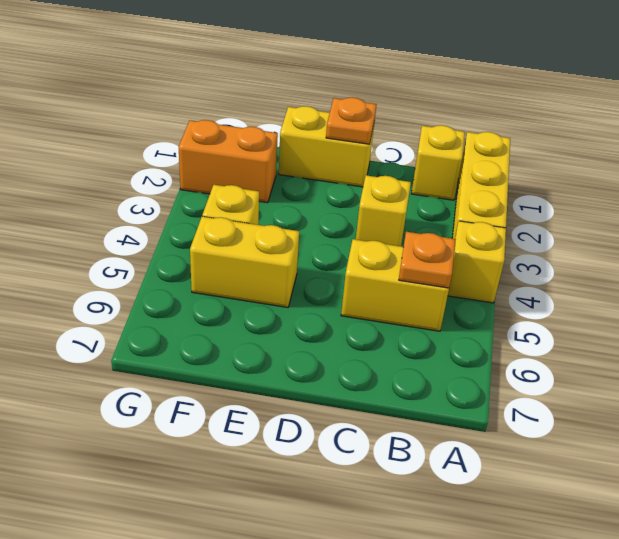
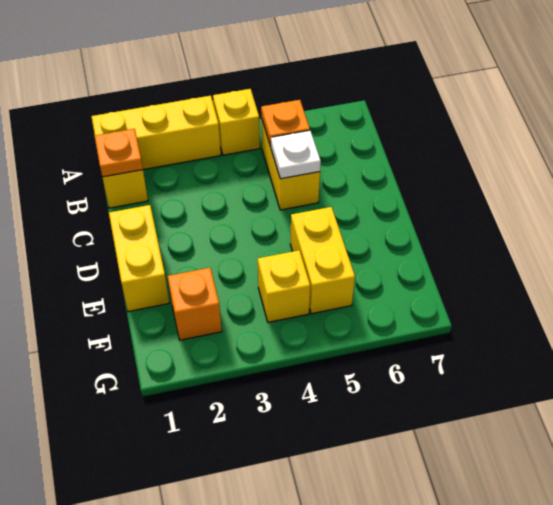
yellow 1x1 brick [356,175,411,246] -> none
none -> white 1x1 plate [271,130,321,179]
orange 1x1 plate [326,97,376,144] -> orange 1x1 plate moved to [95,129,143,177]
orange 1x2 brick [179,120,278,203] -> orange 1x1 brick [168,268,222,340]

